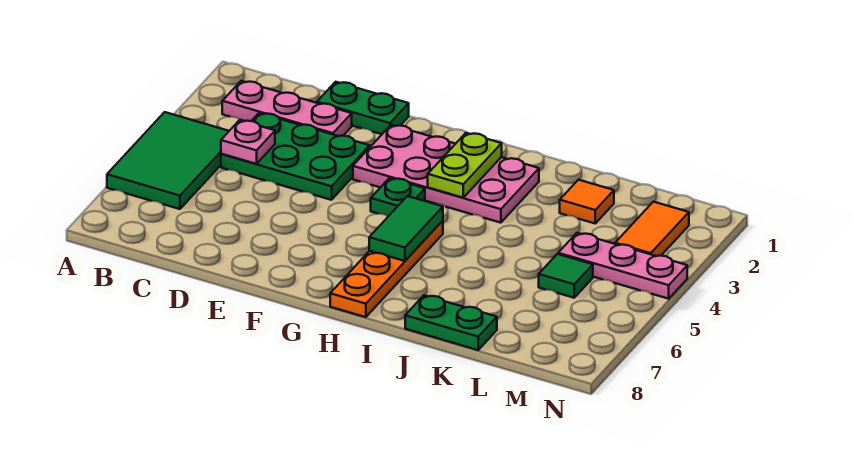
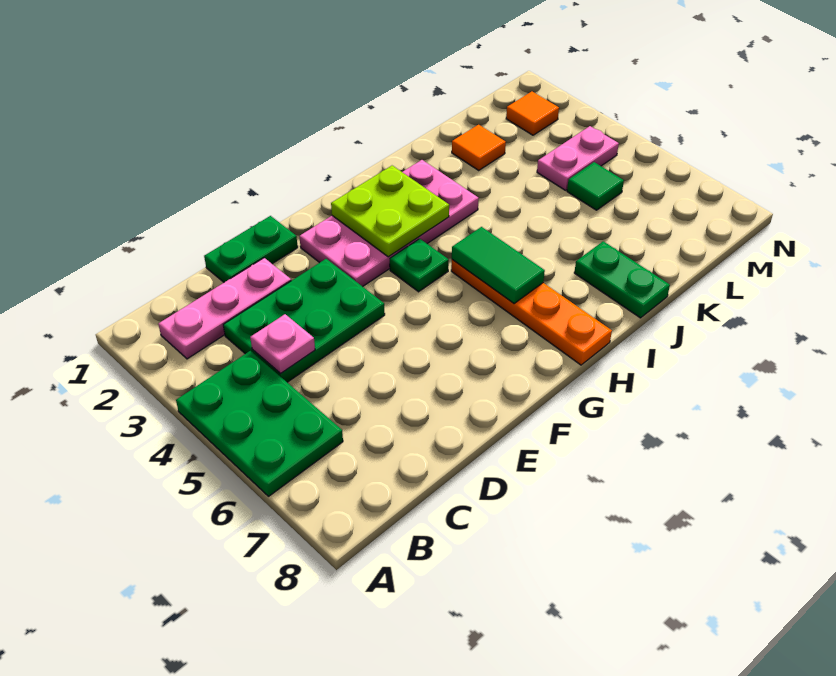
green 2x3 tile [107,112,229,209] -> green 2x3 plate [176,351,343,496]
lime 1x2 plate [428,133,502,198] -> lime 2x2 plate [331,166,449,257]
green 1x2 plate [405,295,497,350] -> green 1x2 plate turned to [574,241,670,318]
pink 1x3 plate [558,233,687,299] -> pink 1x2 plate [537,126,619,190]
orange 1x2 tile [615,202,689,256] -> orange 1x1 tile [506,92,559,135]

